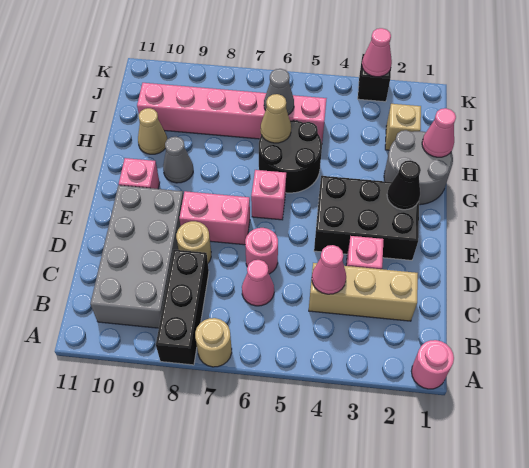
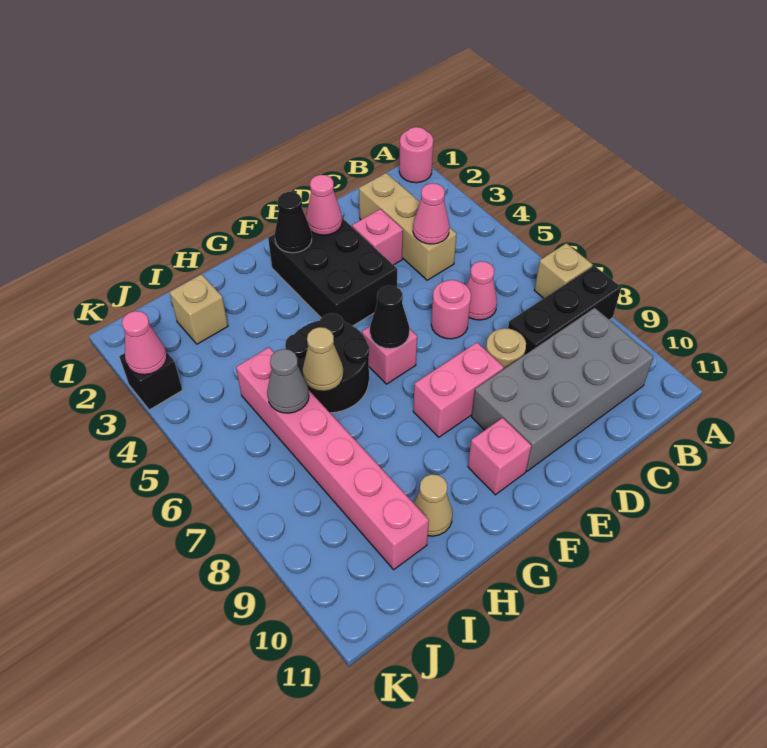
tan 1x1 round brick [195,318,232,367] -> tan 1x1 brick [534,243,593,298]
pink 1x2 brick [179,191,250,245] -> pink 1x2 brick turned to [413,343,504,437]
none -> black 1x1 cone [370,286,409,349]
grey 2x2 round brick [384,130,453,205] -> none
grey 1x1 cone [163,137,193,183] -> none
pink 1x1 cone [422,108,456,157] -> pink 1x1 cone moved to [306,175,342,235]

